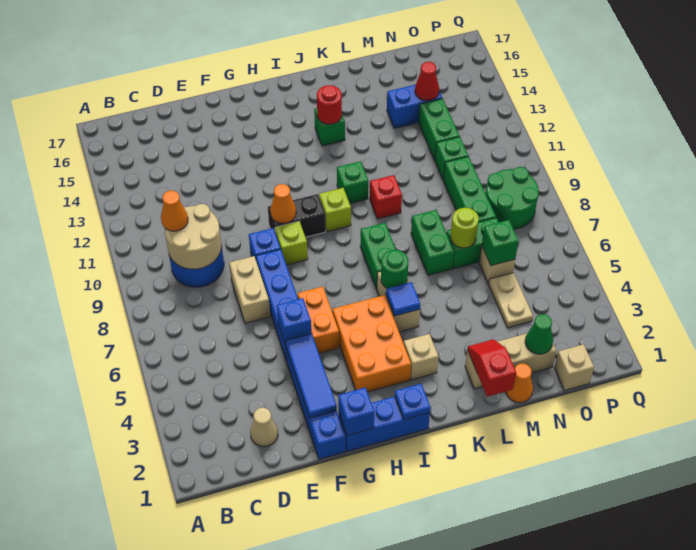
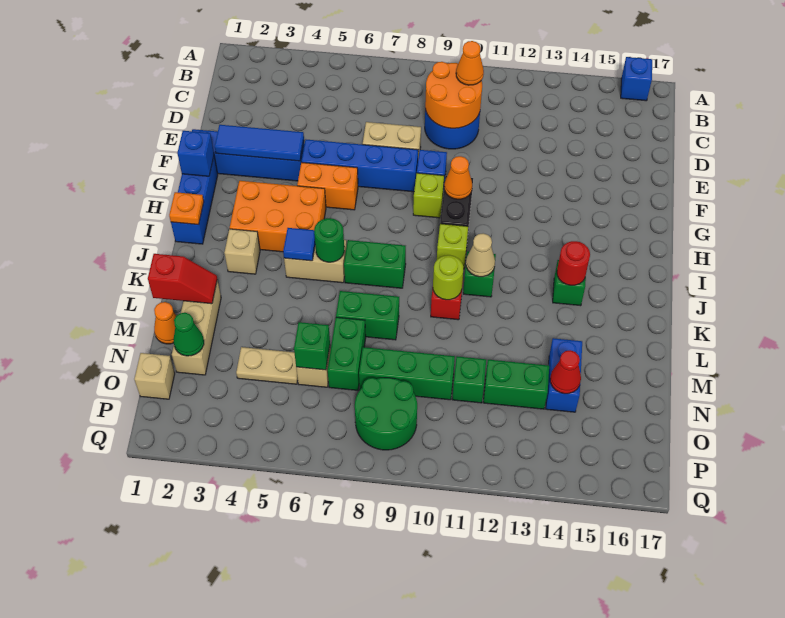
tan 2x2 round brick [165,204,222,269] -> orange 2x2 round brick [425,62,482,128]
tan 1x1 cone [250,408,278,447] -> tan 1x1 cone moved to [466,233,495,277]
blue 1x1 brick [277,298,311,345] -> blue 1x1 brick moved to [621,57,652,101]
blue 1x1 plate [395,384,431,420] -> orange 1x1 plate [169,192,204,225]
lime 1x1 round brick [450,208,479,248] -> lime 1x1 round brick moved to [433,255,463,300]

